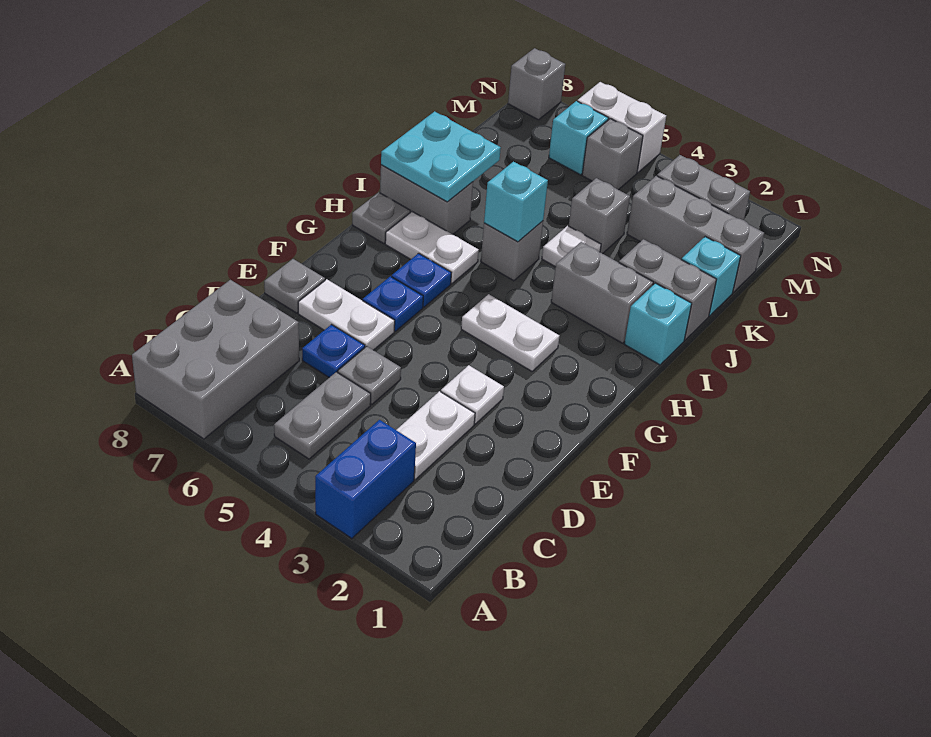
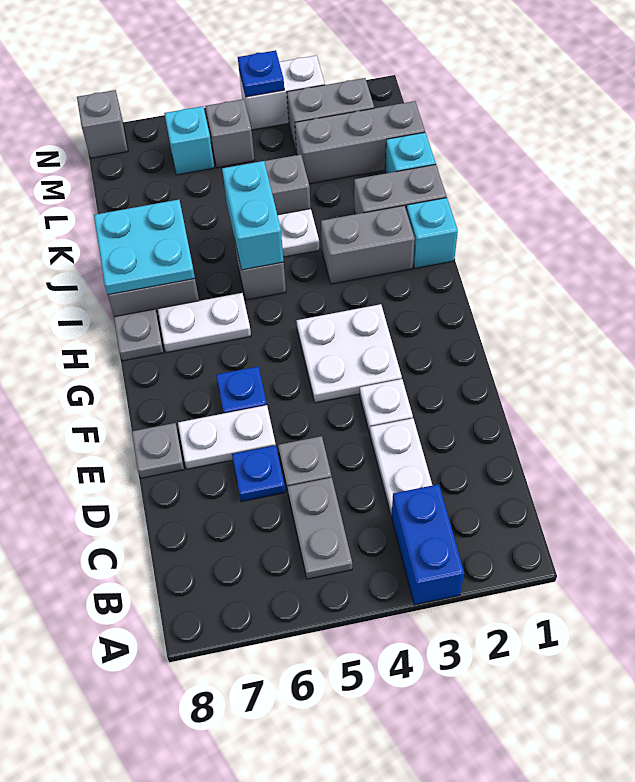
grey 2x3 brick [132,280,299,439] -> none
white 1x2 plate [461,294,559,371] -> white 2x2 plate [296,304,402,403]
blue 1x1 plate [392,253,451,307] -> blue 1x1 plate moved to [238,50,284,97]
cyan 1x1 brick [484,162,548,242] -> cyan 1x2 brick [222,161,284,270]
white 1x2 brick [577,82,666,172] -> white 1x2 brick moved to [239,55,325,130]

